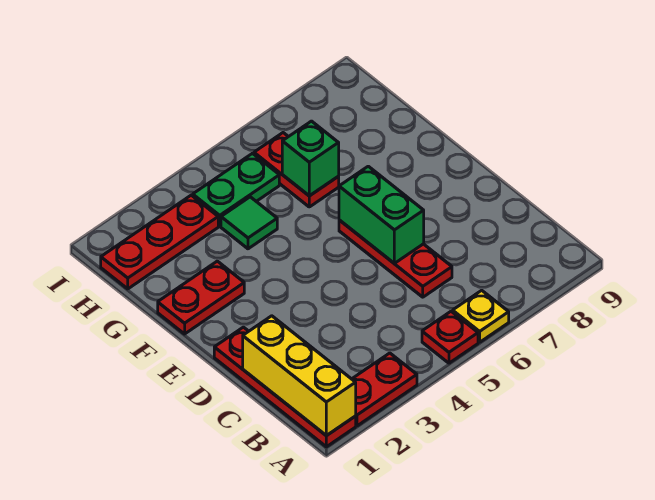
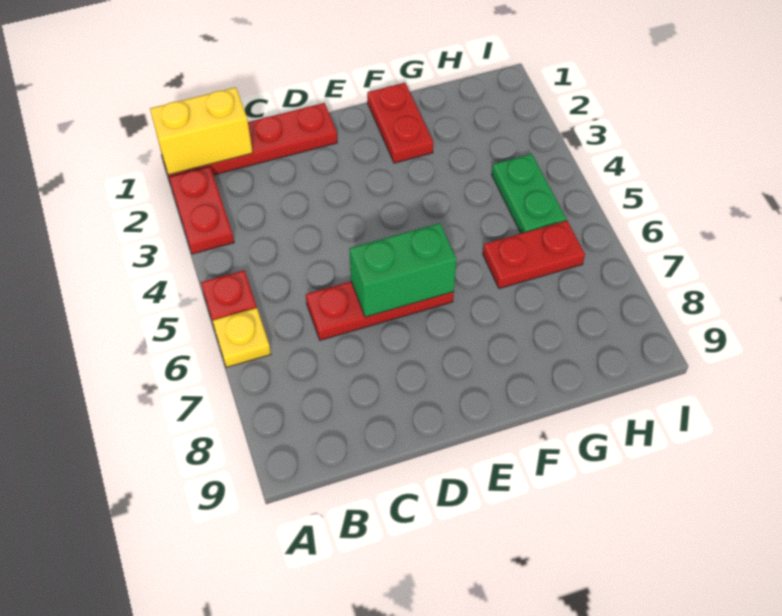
yellow 1x3 brick [243,316,356,436] -> yellow 1x2 brick [150,87,253,175]
green 1x1 tile [221,197,277,249] -> none
green 1x1 brick [282,121,339,196] -> none
red 1x3 plate [101,195,218,289] -> none

